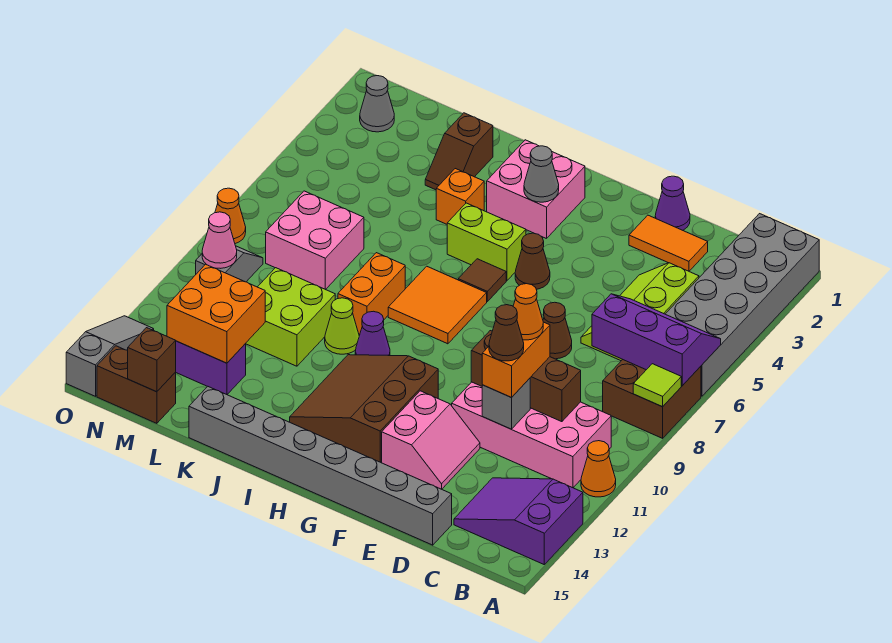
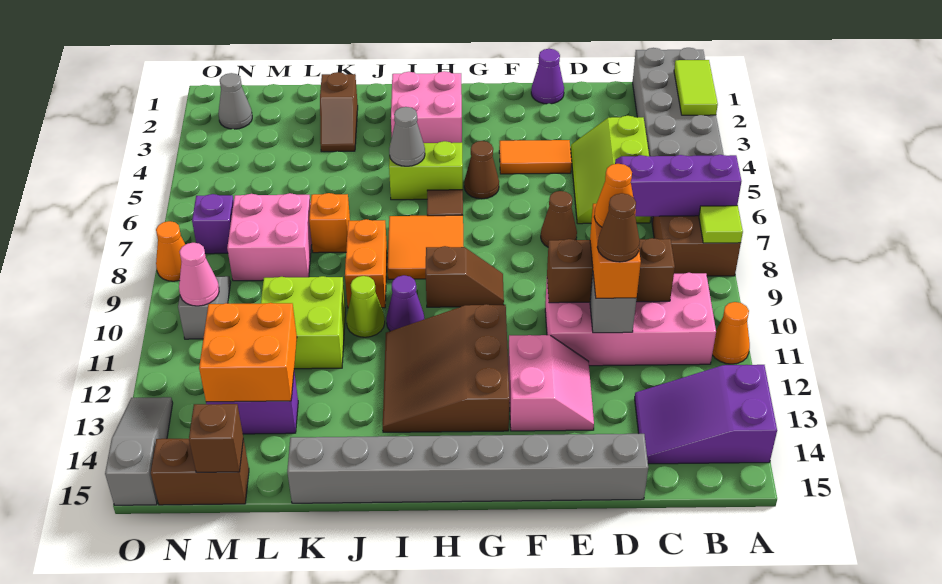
none -> lime 1x2 tile [674,60,718,115]
orange 1x2 tile [629,215,708,271] -> orange 1x2 tile moved to [499,140,572,174]
none -> brown 1x2 slope [426,246,504,307]
grey 1x1 cone [524,146,559,202] -> grey 1x1 cone moved to [389,107,425,166]
orange 1x1 brick [436,169,484,224] -> orange 1x1 brick moved to [309,193,350,253]
none -> purple 1x1 brick [192,194,234,254]

